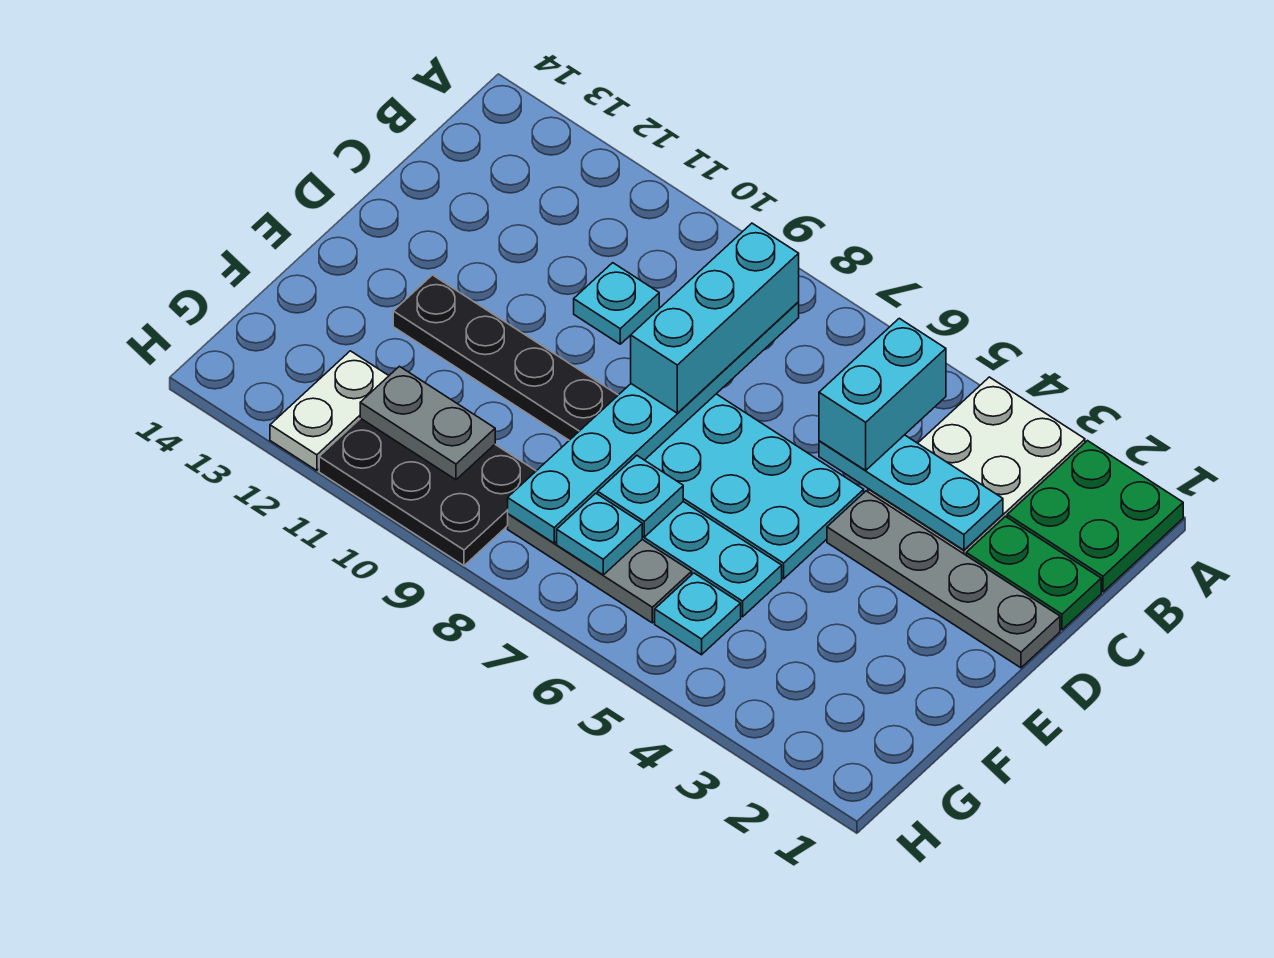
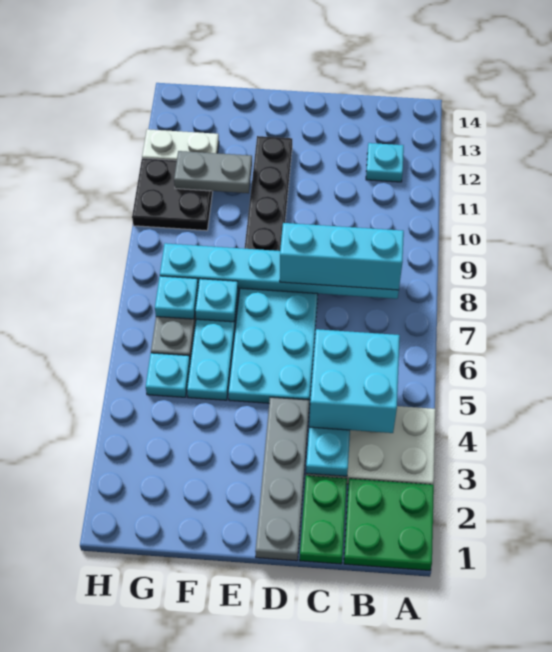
cyan 1x2 brick [819,318,946,471] -> cyan 2x2 brick [309,329,400,433]
cyan 1x1 plate [574,263,659,344] -> cyan 1x1 plate moved to [366,143,404,182]
black 2x3 plate [319,418,536,566] -> black 2x2 plate [132,158,213,231]
grey 1x2 plate [360,366,495,480] -> grey 1x2 plate turned to [174,151,252,193]

